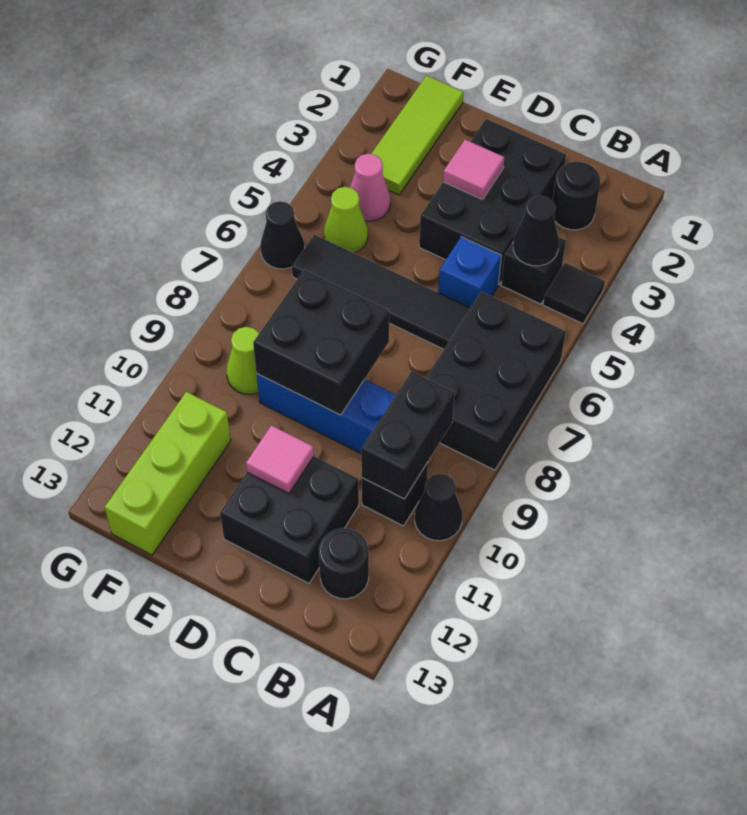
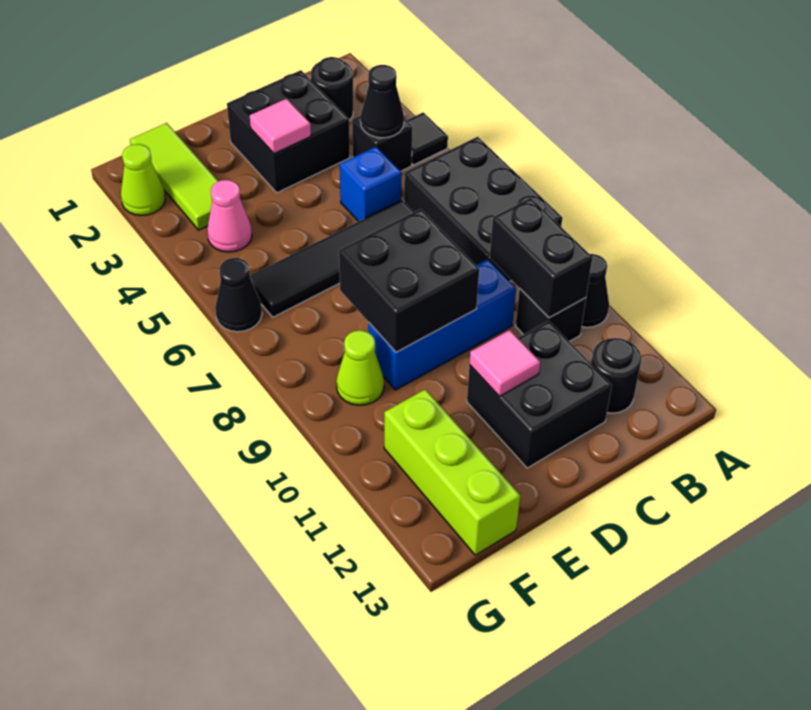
black 2x3 brick [419,119,566,285] -> black 2x2 brick [227,70,350,193]
lime 1x1 cone [324,187,368,253] -> lime 1x1 cone moved to [121,144,165,216]

